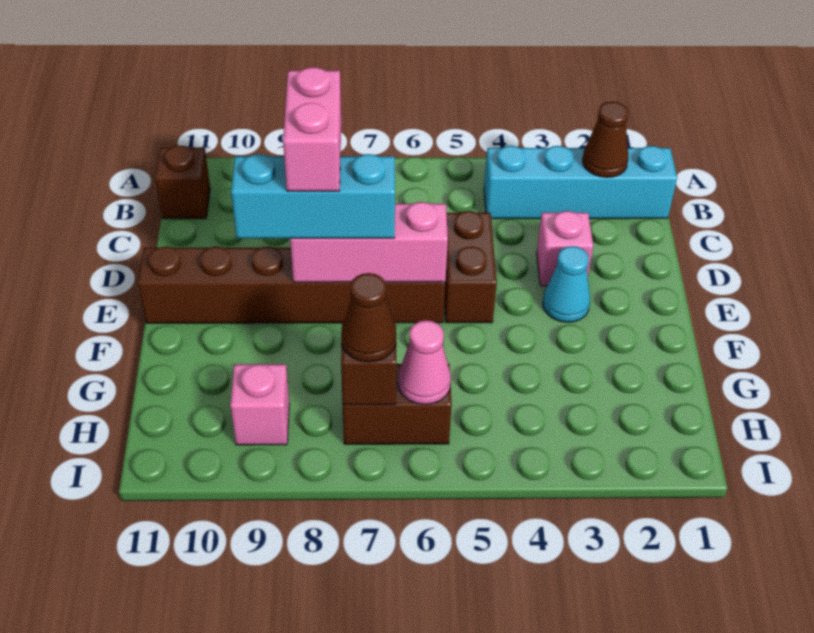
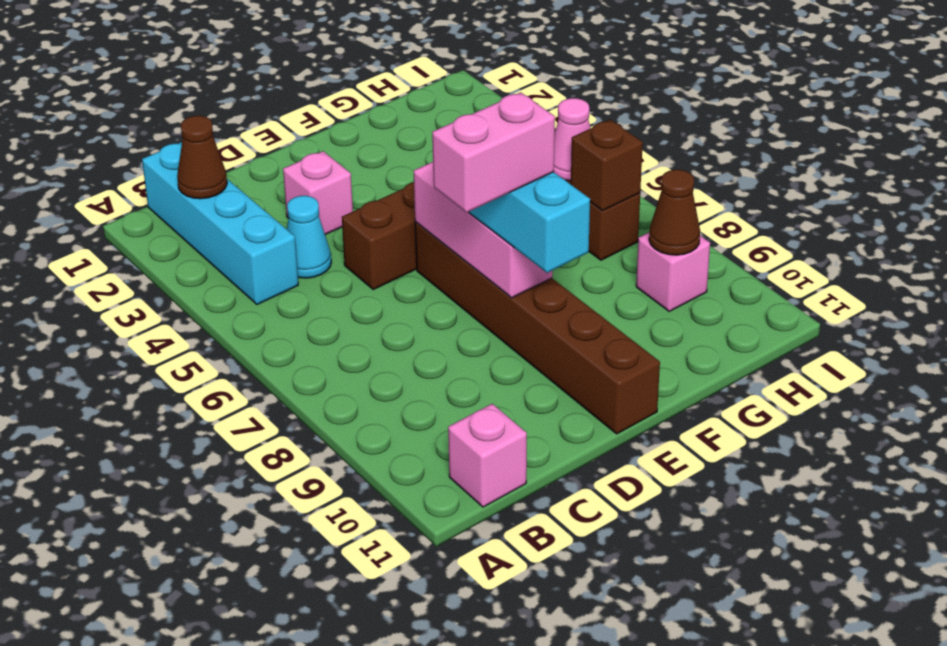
brown 1x1 brick [155,146,210,219] -> pink 1x1 brick [448,404,527,507]
cyan 1x1 cone [543,246,590,322] -> cyan 1x1 cone moved to [287,196,331,278]
brown 1x1 cone [341,273,396,362] -> brown 1x1 cone moved to [649,170,700,255]

